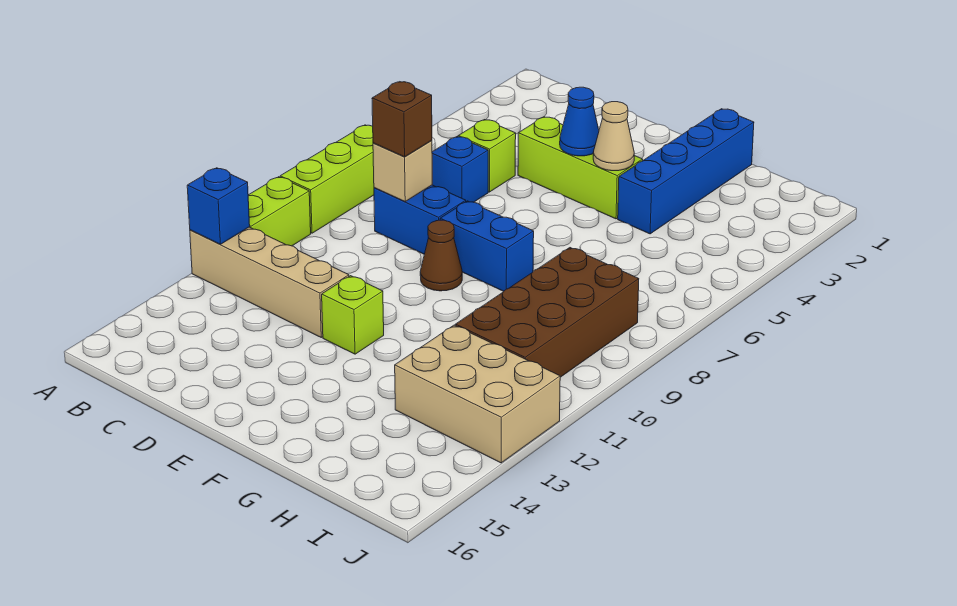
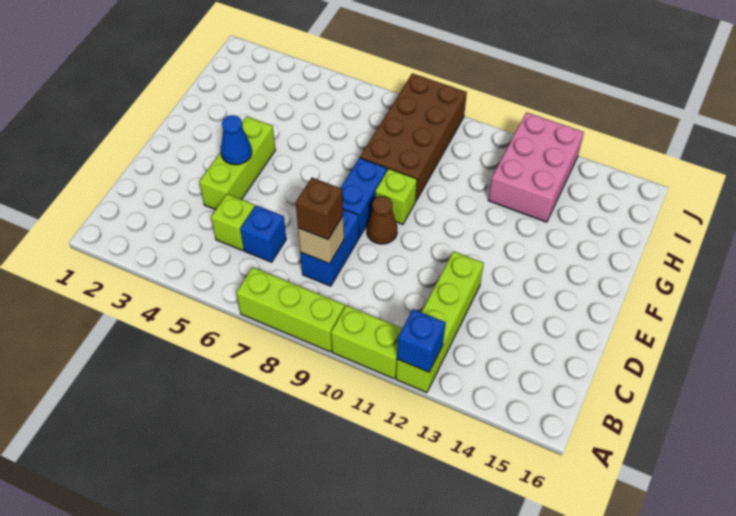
tan 1x4 brick [190,227,349,337] -> lime 1x4 brick [396,251,484,393]
lime 1x1 brick [322,276,384,354] -> lime 1x1 brick moved to [375,169,417,224]
tan 1x1 cone [593,102,634,171] -> none
blue 1x4 brick [618,109,754,234] -> none
brown 2x4 brick [455,248,639,377] -> brown 2x4 brick turned to [360,73,467,201]
tan 2x3 brick [395,325,560,463] -> pink 2x3 brick [488,112,584,222]

